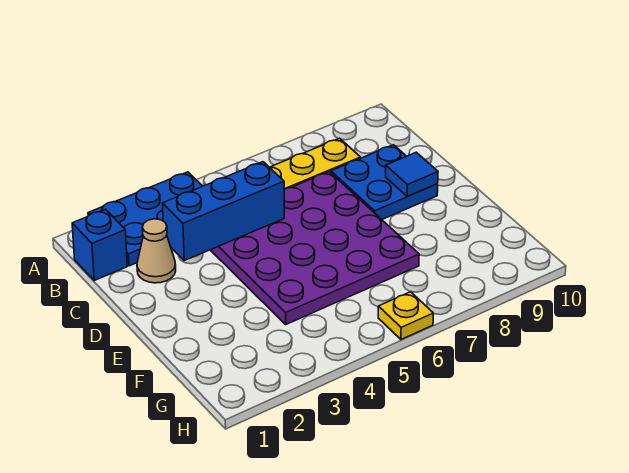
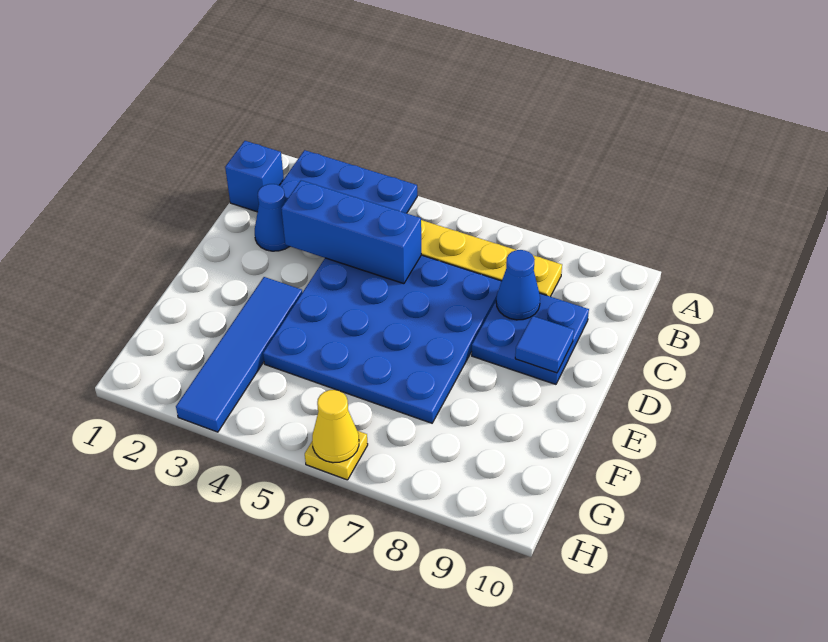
tan 1x1 cone [137,219,176,283] -> blue 1x1 cone [255,184,290,251]
purple 4x4 plate [211,172,419,324] -> blue 4x4 plate [263,255,502,423]
none -> blue 1x1 cone [496,250,540,320]
none -> blue 1x4 tile [176,277,302,432]
none -> yellow 1x1 cone [312,390,359,463]

